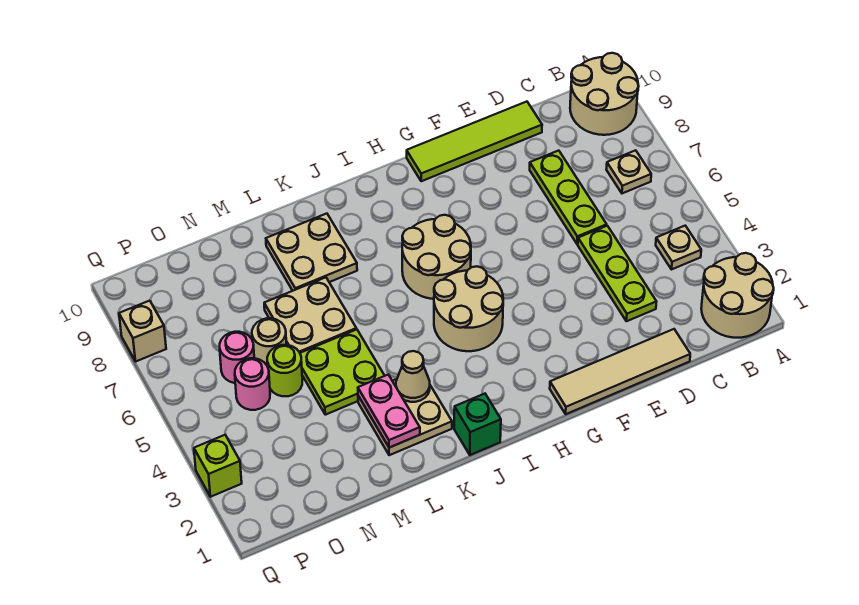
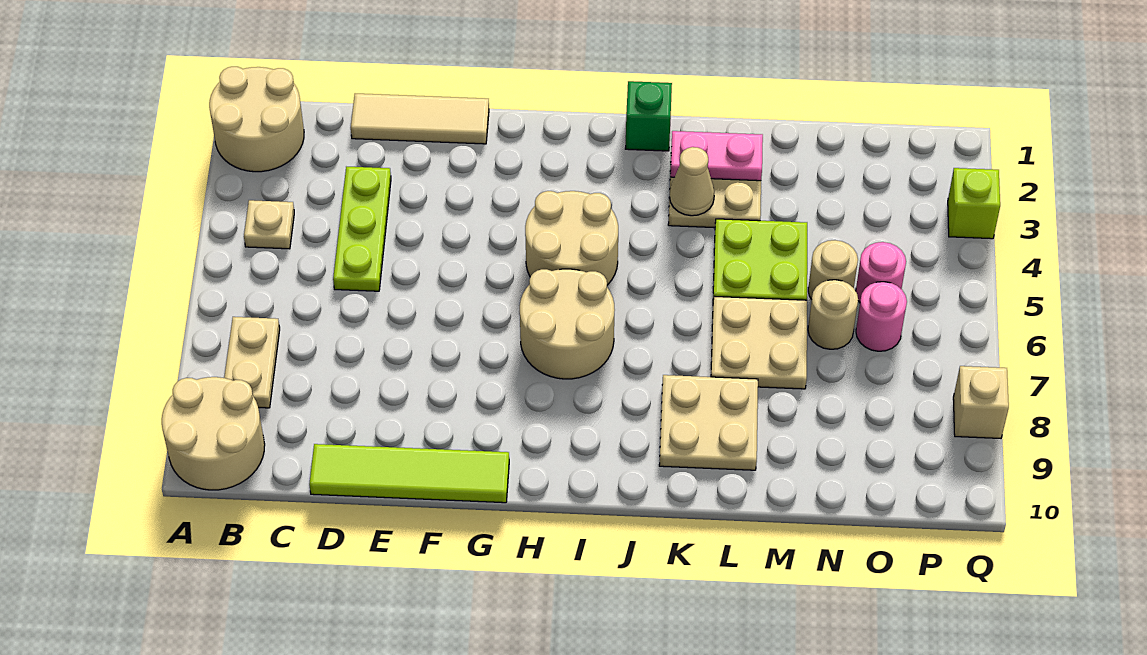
tan 1x1 plate [606,150,651,193] -> tan 1x2 plate [224,317,280,408]
tan 1x4 tile [550,329,690,414] -> tan 1x3 tile [351,94,489,144]
lime 1x3 plate [530,151,607,244] -> none
pink 1x2 plate [358,375,420,448] -> pink 1x2 plate turned to [670,131,763,181]
lime 1x1 round brick [267,345,302,396] -> tan 1x1 round brick [808,240,858,299]

